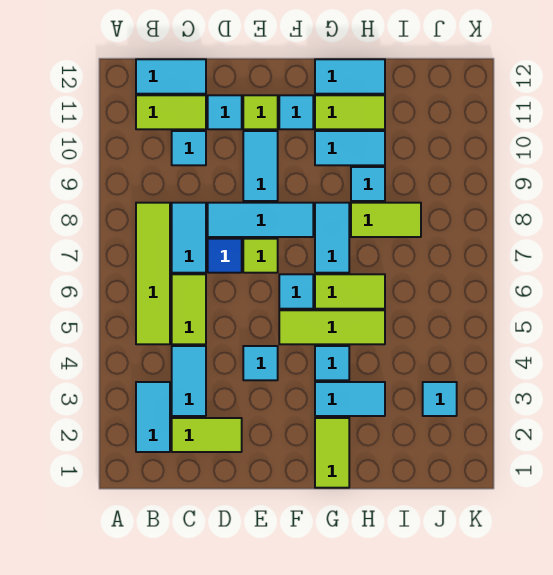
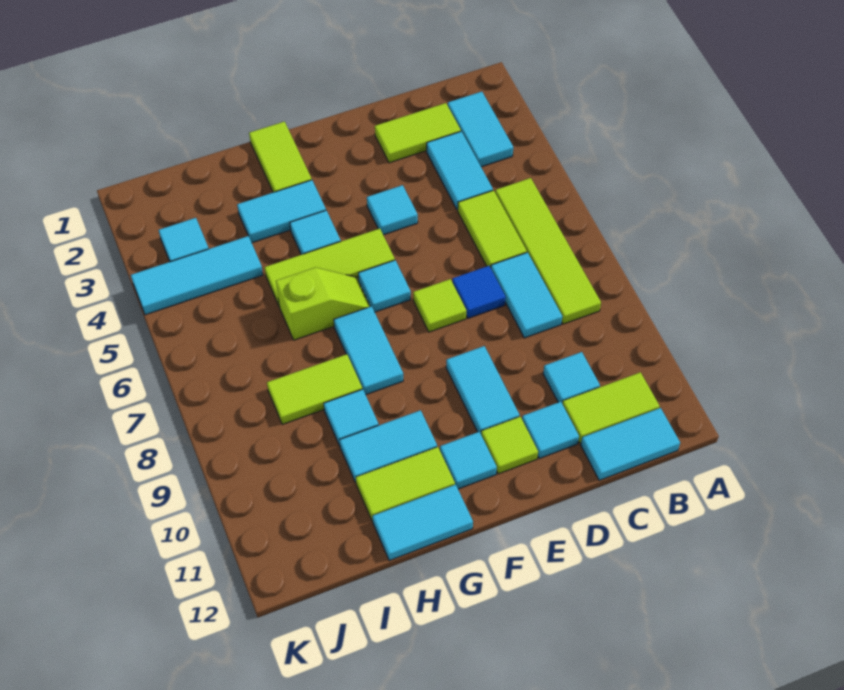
cyan 1x3 tile [208,203,313,237] -> cyan 1x3 tile moved to [131,236,263,315]
lime 1x2 tile [315,274,385,309] -> lime 1x2 slope [276,267,370,340]

